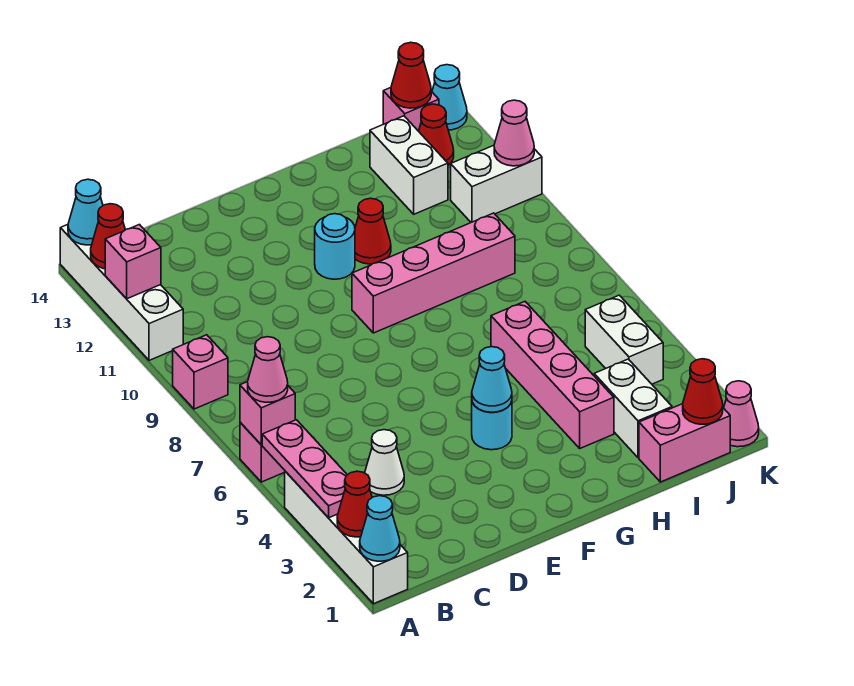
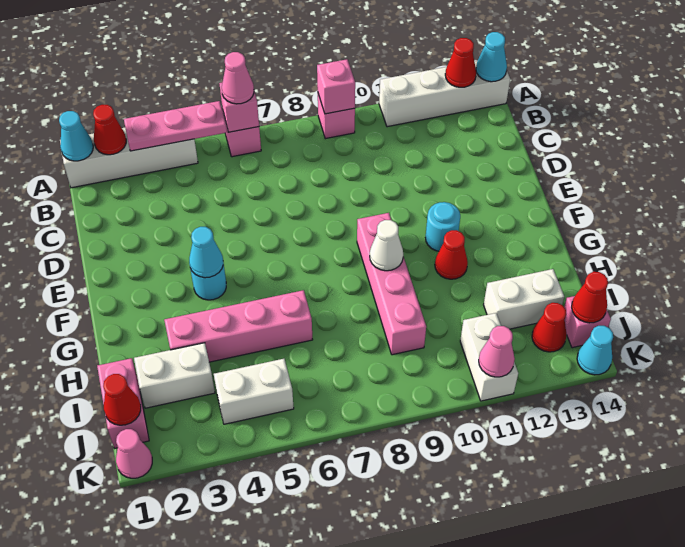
pink 1x1 brick [105,225,161,299] -> pink 1x1 brick moved to [317,59,355,114]
white 1x1 cone [365,430,404,495] -> white 1x1 cone moved to [370,220,403,271]

